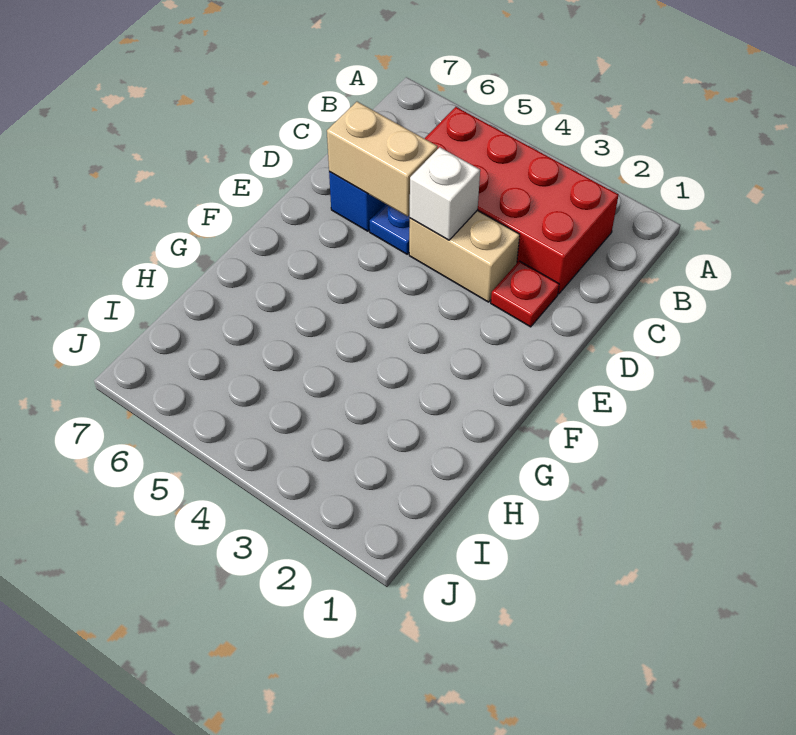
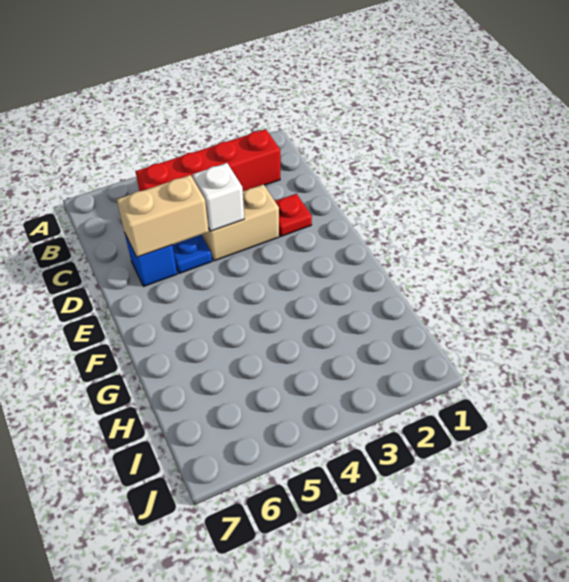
red 2x4 brick [424,107,618,294] -> red 1x4 brick [135,129,280,191]

